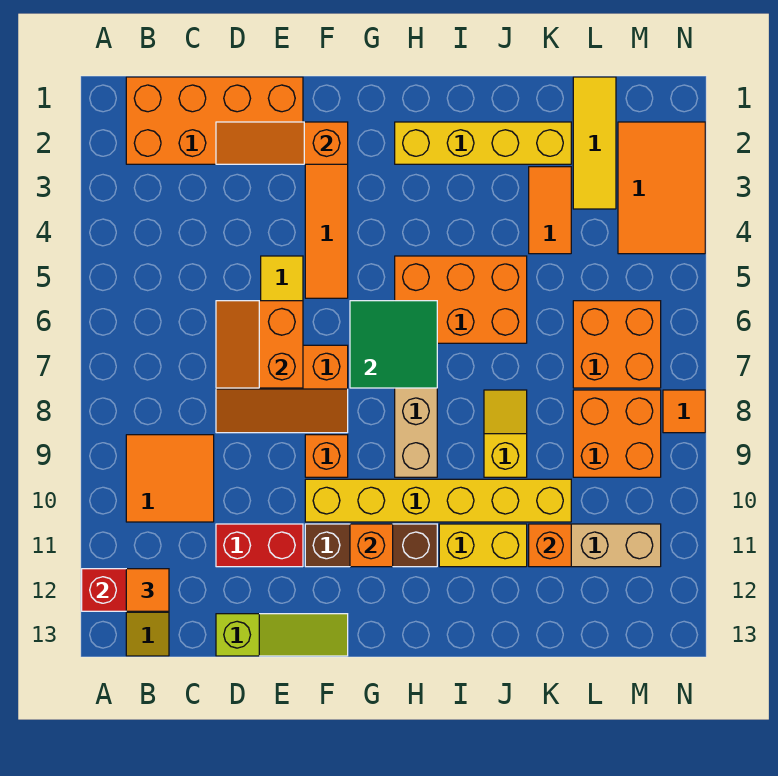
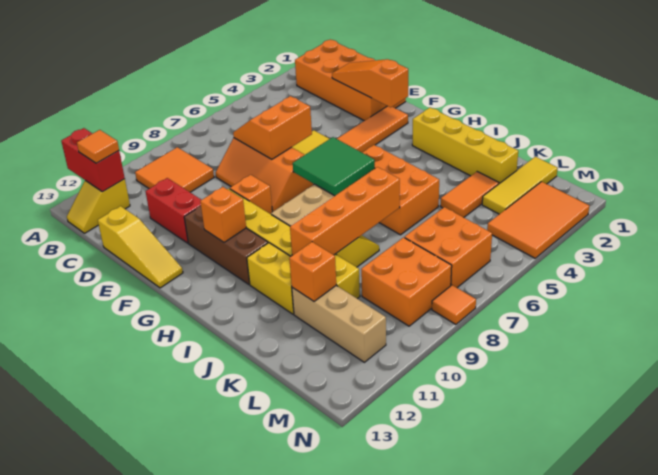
lime 1x3 slope [216,614,348,656] -> yellow 1x3 slope [98,206,183,288]
none -> orange 1x4 brick [290,167,400,255]

